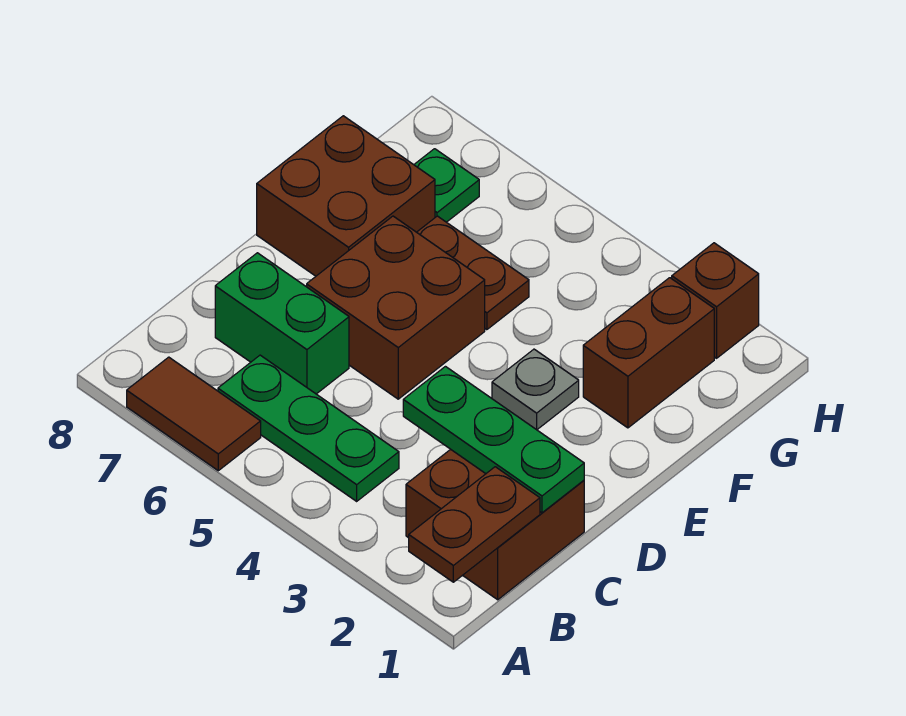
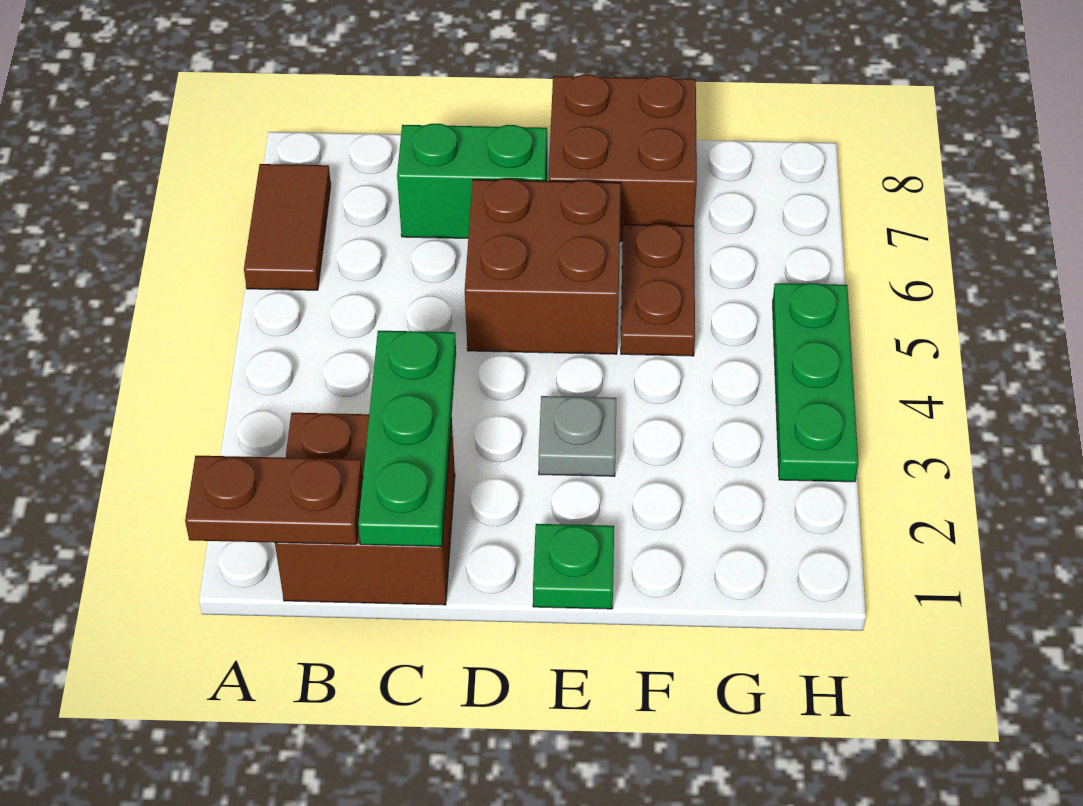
green 1x3 plate [218,355,399,501] -> green 1x3 plate moved to [773,283,858,482]
green 1x2 brick [215,253,349,394] -> green 1x2 brick turned to [397,124,547,238]
brown 1x2 brick [583,278,714,428] -> none
green 1x1 plate [414,149,479,222] -> green 1x1 plate moved to [533,524,614,609]
brown 1x1 brick [672,243,759,358] -> none

